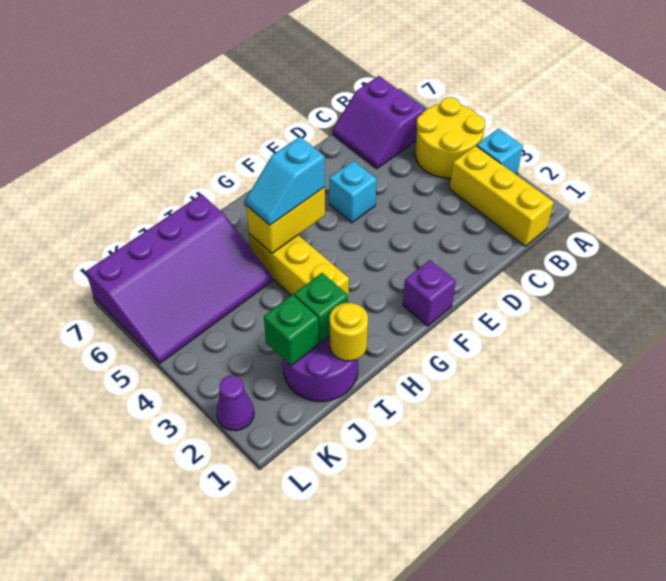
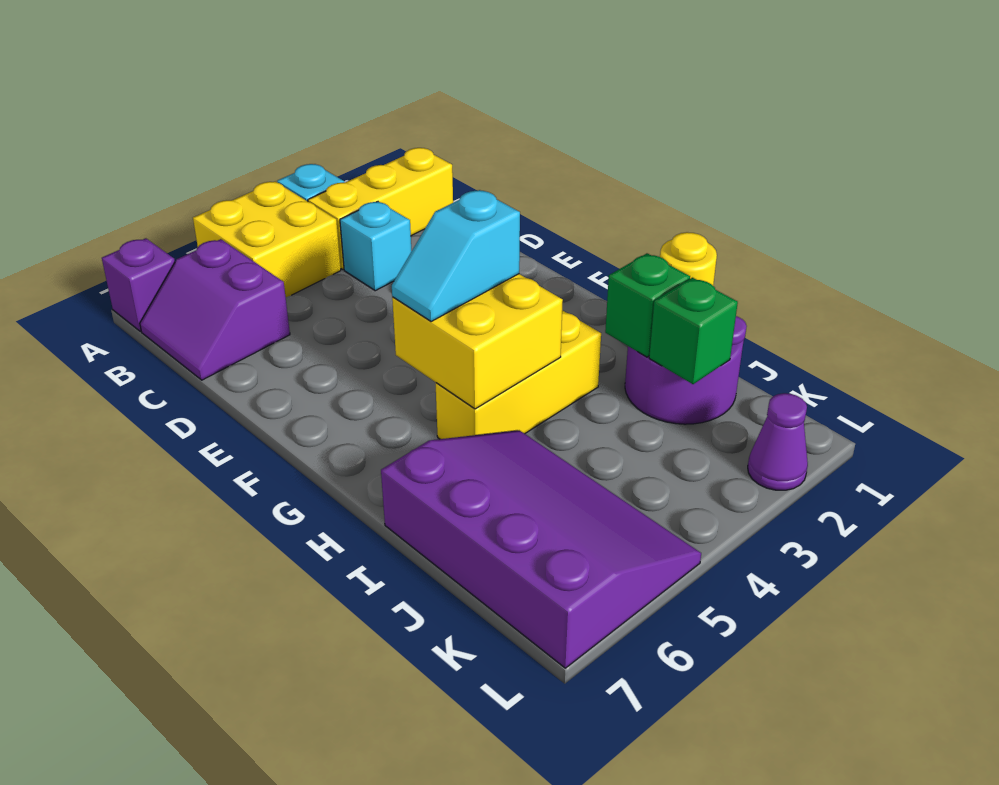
yellow 2x2 round brick [415,97,485,178] -> yellow 2x2 brick [193,182,341,297]
purple 2x2 slope [333,76,425,169] -> purple 2x2 slope turned to [140,239,290,380]
cyan 1x1 brick [329,161,377,223] -> cyan 1x1 brick moved to [340,201,412,291]
purple 1x1 brick [403,260,456,326] -> purple 1x1 brick moved to [102,238,175,332]
yellow 1x2 brick [246,187,325,253] -> yellow 2x2 brick [392,274,563,409]
cyan 1x2 slope [246,137,325,225] -> cyan 1x2 slope turned to [392,190,520,321]

